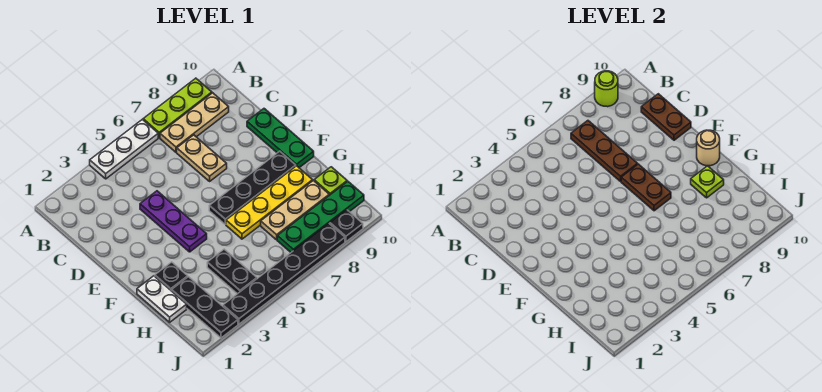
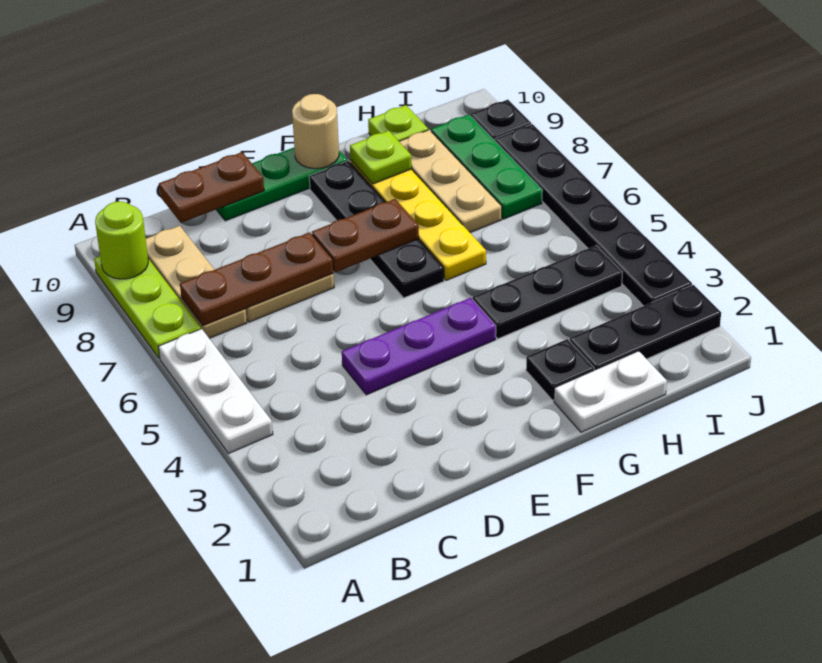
black 1x2 plate [207,249,257,294] -> black 1x3 plate [473,245,622,339]
green 1x4 plate [277,181,364,252] -> green 1x3 plate [431,114,542,219]

